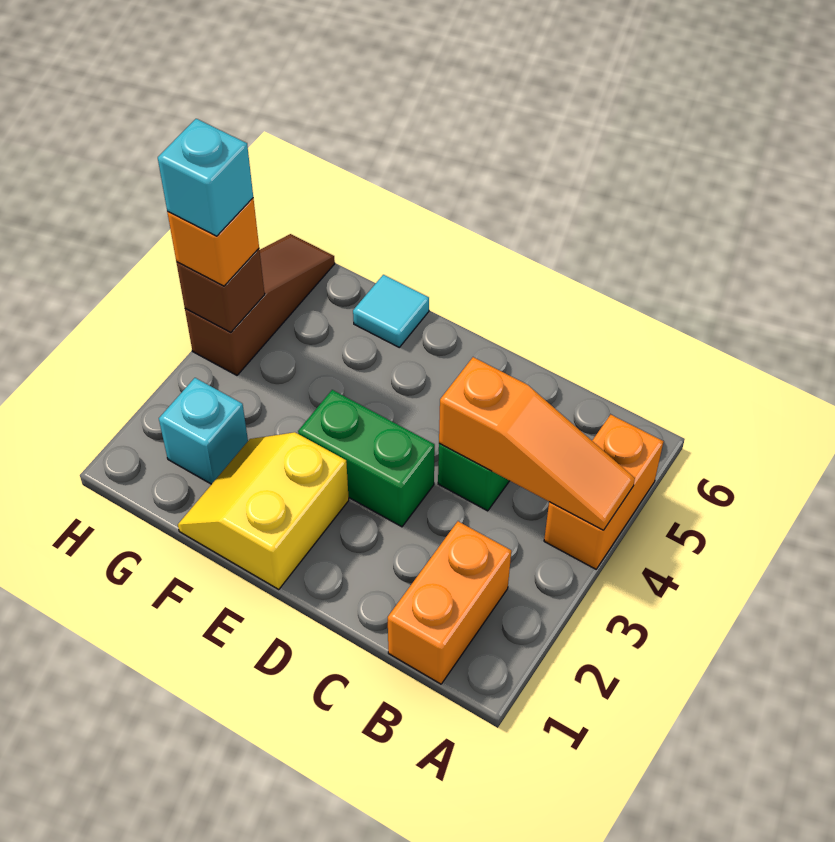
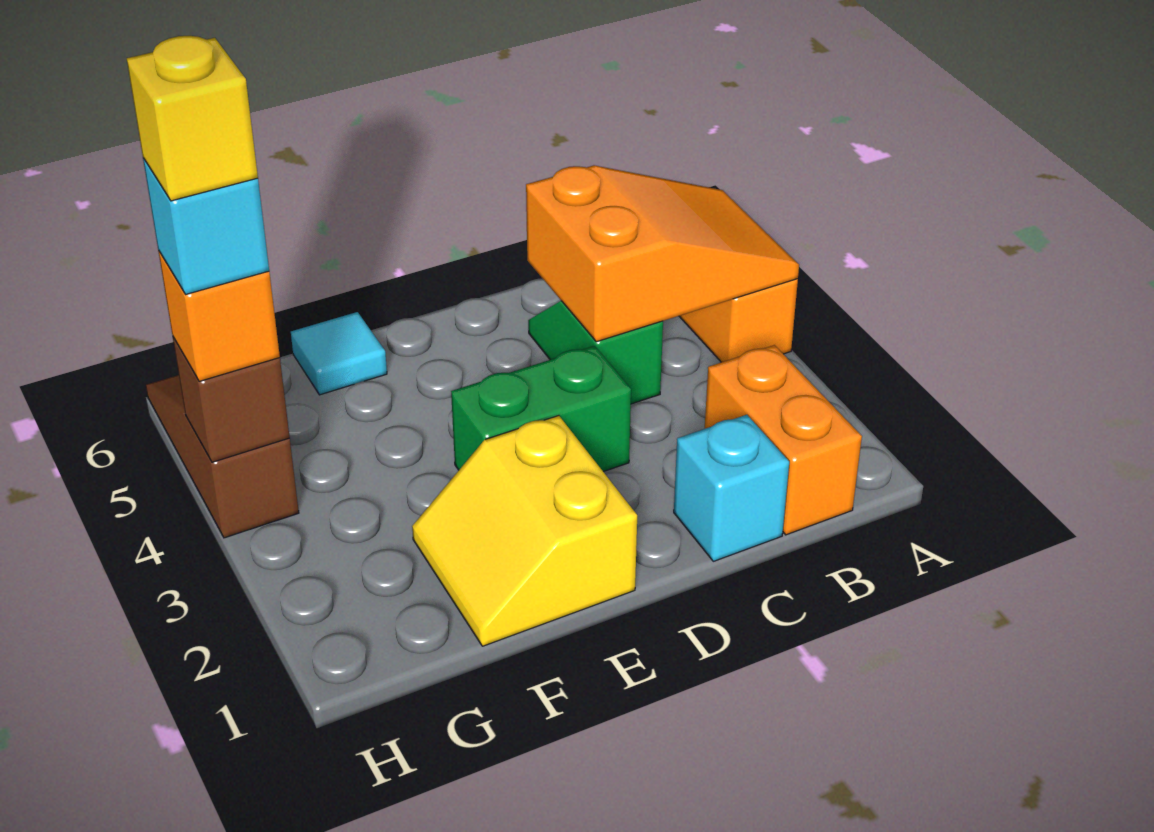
orange 1x3 slope [439,357,635,530] -> orange 2x3 slope [526,165,799,342]
cyan 1x1 brick [159,378,248,484] -> cyan 1x1 brick moved to [674,415,789,561]
none -> yellow 1x1 brick [127,36,258,201]

